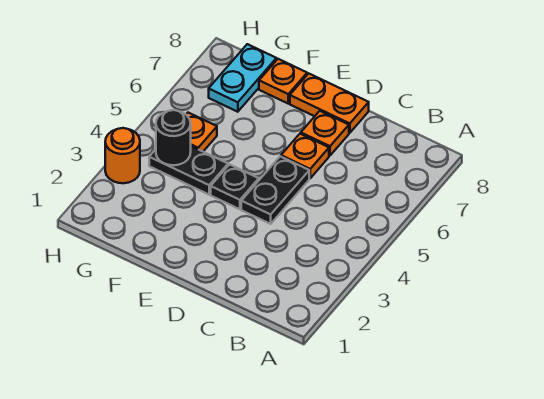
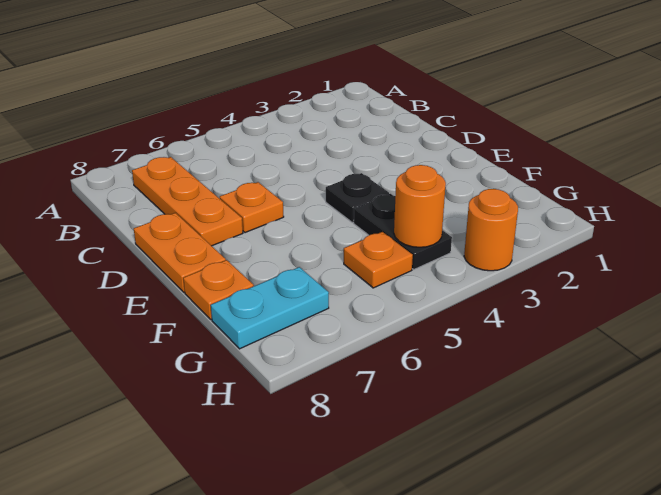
black 1x2 plate [241,156,309,224] -> none
orange 1x1 plate [301,111,349,156] -> orange 1x3 plate [132,157,243,246]
black 1x1 round brick [156,110,191,165] -> orange 1x1 round brick [394,165,446,247]

